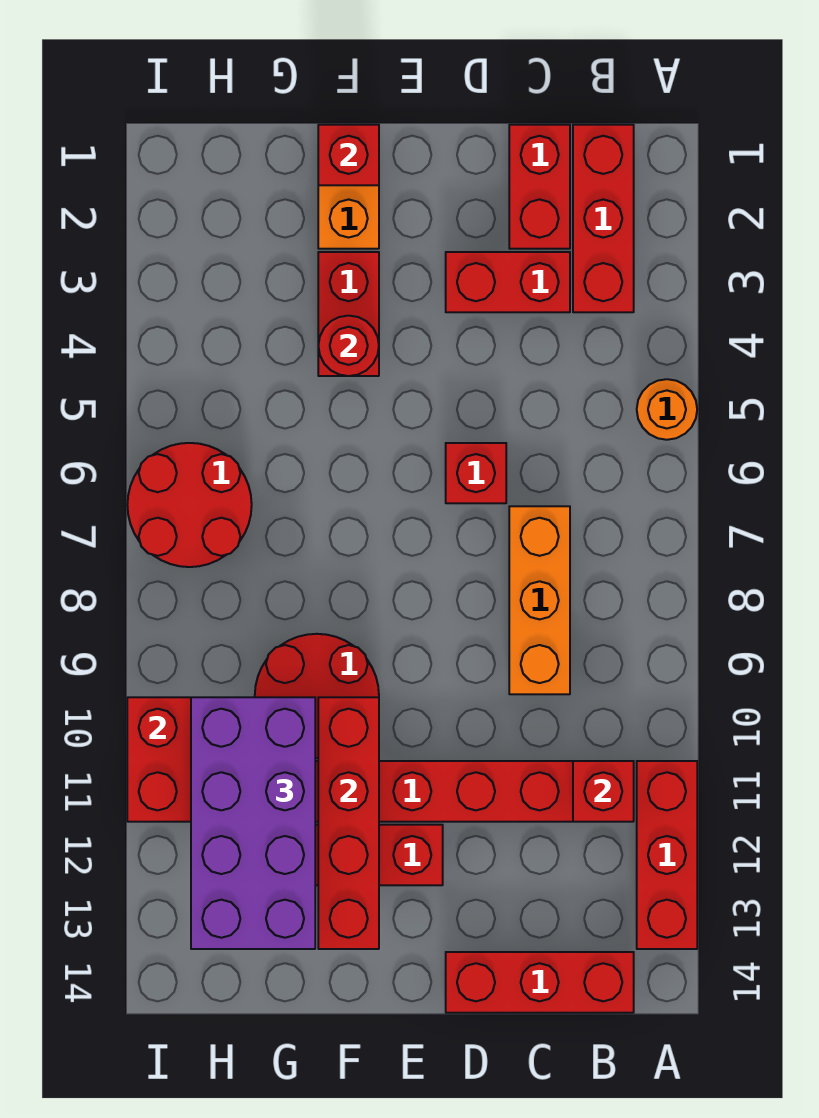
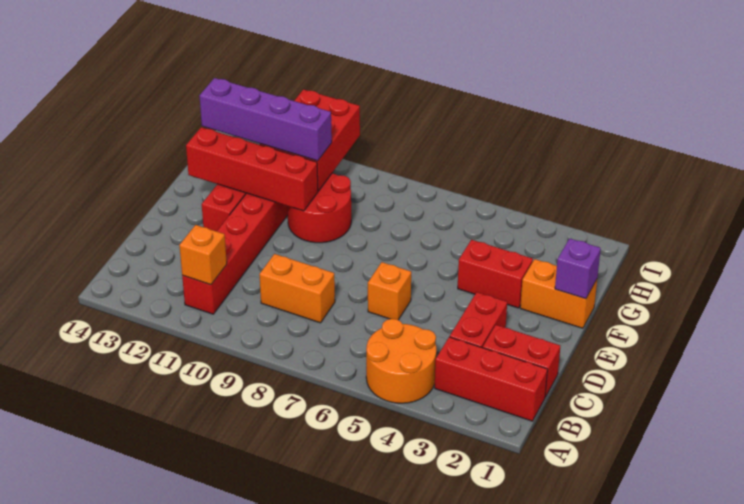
orange 1x1 round brick [637,379,697,440] -> orange 2x2 round brick [366,319,436,403]
red 1x3 brick [637,761,697,949] -> none
red 1x1 brick [573,761,634,822] -> orange 1x1 brick [179,225,227,285]
red 1x3 brick [446,952,634,1013] -> none
orange 1x3 brick [509,506,570,694] -> orange 1x2 brick [259,254,335,323]
red 1x1 brick [446,443,506,503] -> orange 1x1 brick [368,262,411,320]
red 1x1 brick [318,125,379,185] -> purple 1x1 brick [555,238,601,299]
red 1x1 round brick [318,316,379,376] -> none
purple 2x4 brick [191,697,315,949] -> purple 1x4 brick [199,78,332,161]
red 2x2 round brick [127,443,252,567] -> none

